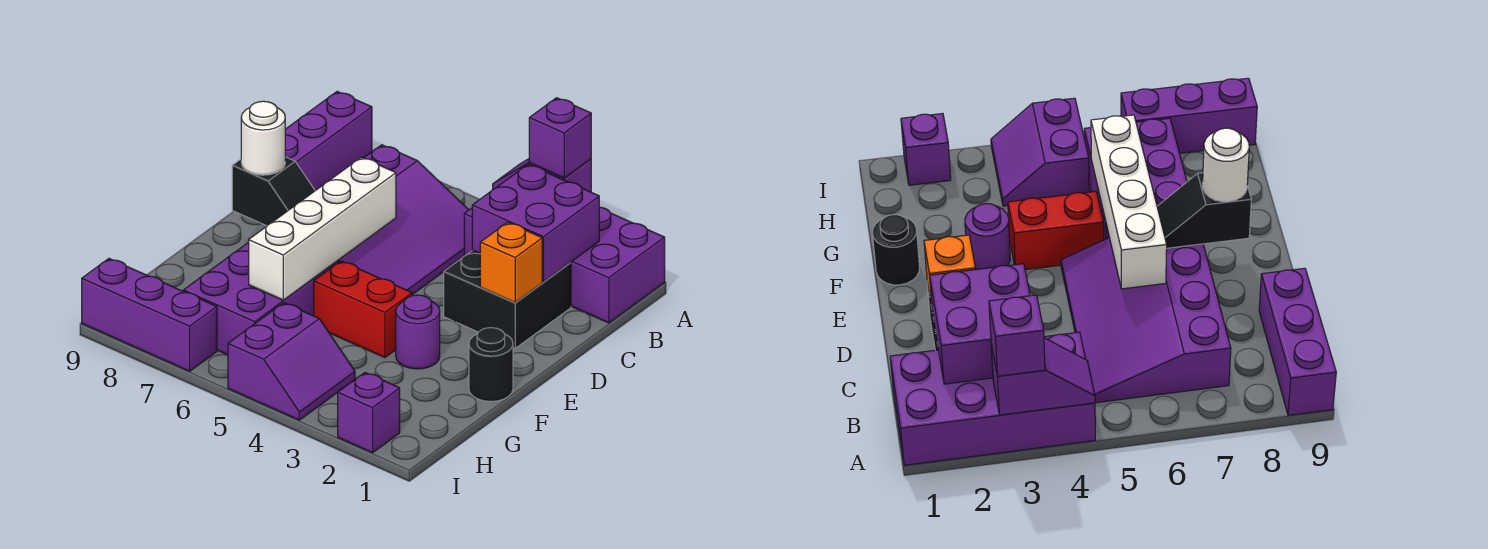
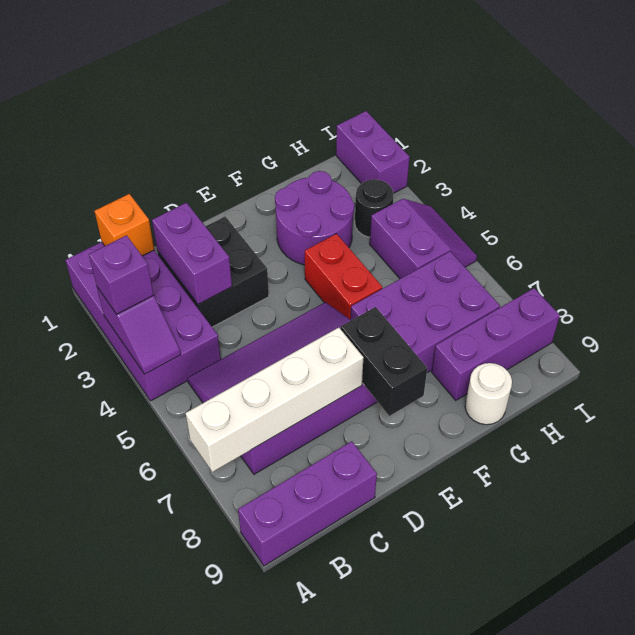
purple 2x2 brick [472,164,599,282] -> purple 1x2 brick [152,203,232,304]
orange 1x1 brick [480,222,542,303] -> orange 1x1 brick moved to [95,194,154,256]
white 1x4 brick [249,157,396,300] -> white 1x4 brick moved to [186,328,363,472]
black 1x2 slope [232,157,315,226] -> black 1x2 brick [341,307,427,416]
white 1x1 round brick [241,101,285,175] -> white 1x1 round brick moved to [465,363,512,425]
black 1x1 round brick [469,328,513,402] -> black 1x1 round brick moved to [355,179,394,237]
purple 1x1 round brick [396,295,440,369] -> purple 2x2 round brick [275,171,354,265]
purple 2x2 slope [228,303,355,420] -> purple 2x2 slope turned to [370,199,477,279]
purple 1x1 brick [338,373,400,453] -> purple 1x2 brick [336,111,410,194]
purple 1x3 brick [82,259,217,371] -> purple 1x3 brick turned to [432,288,560,400]

